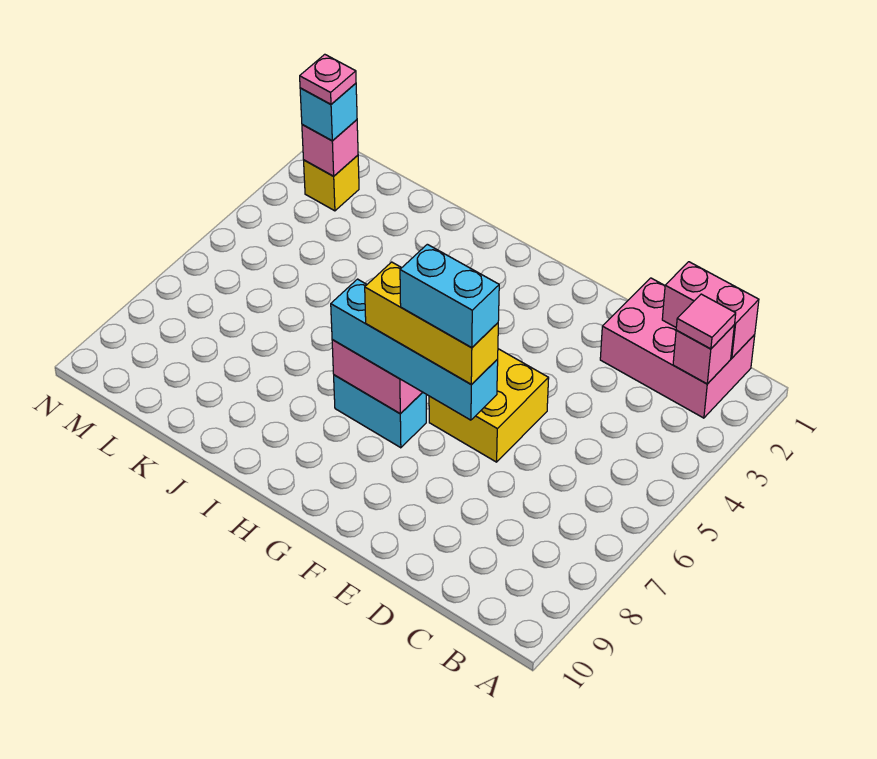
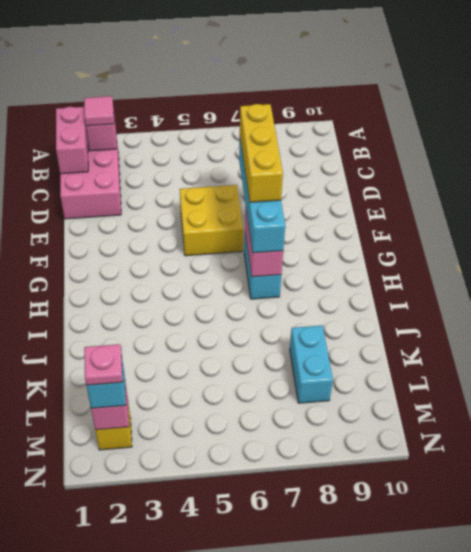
cyan 1x2 brick [400,244,499,348] -> cyan 1x2 brick moved to [290,325,333,403]

